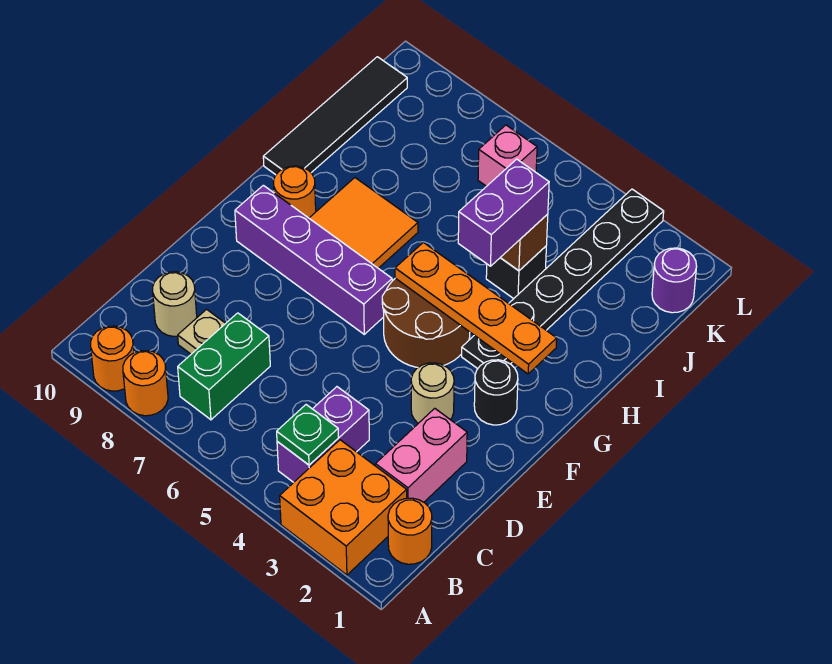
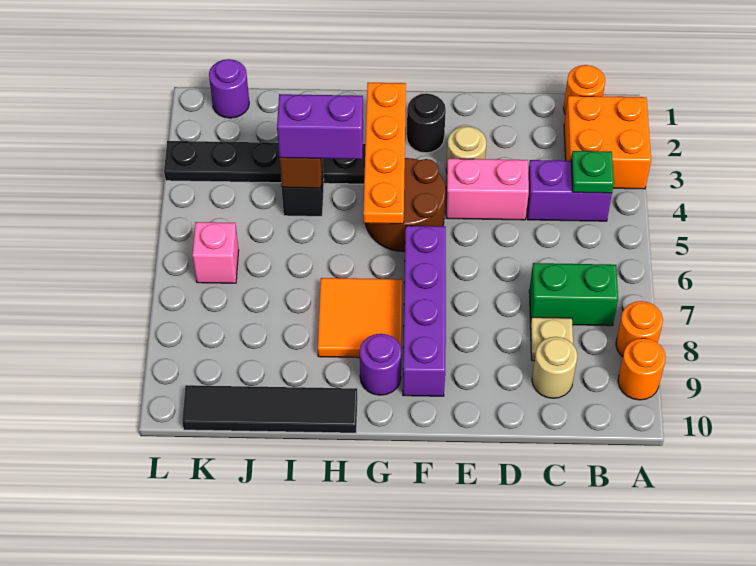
pink 1x2 brick [375,408,467,502] -> pink 1x2 brick moved to [446,159,529,220]
orange 1x1 round brick [273,166,316,218] -> purple 1x1 round brick [360,334,401,395]

